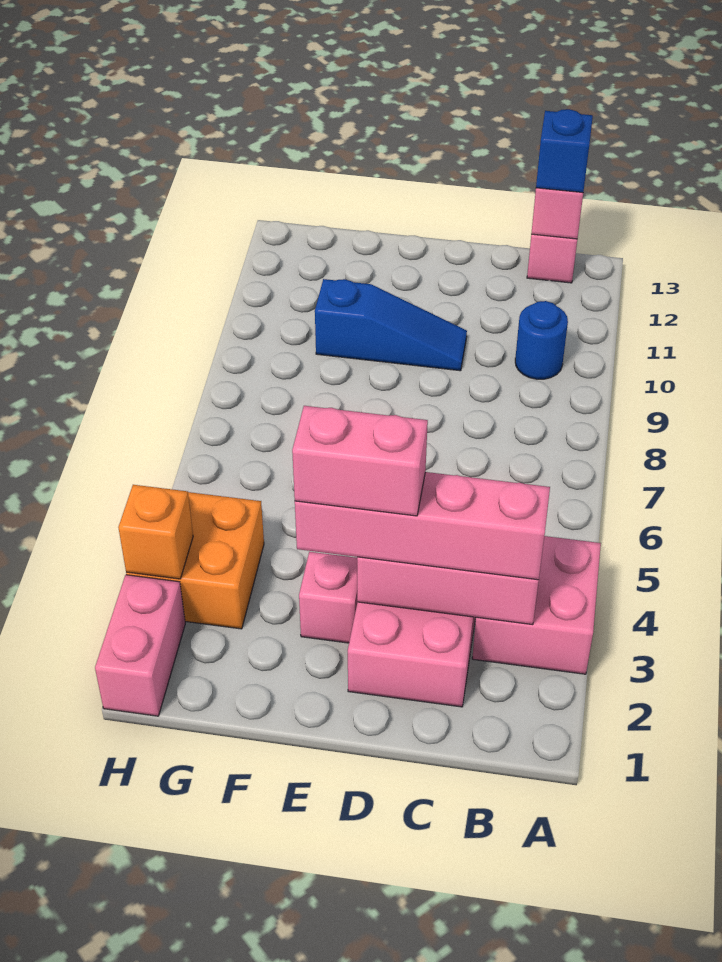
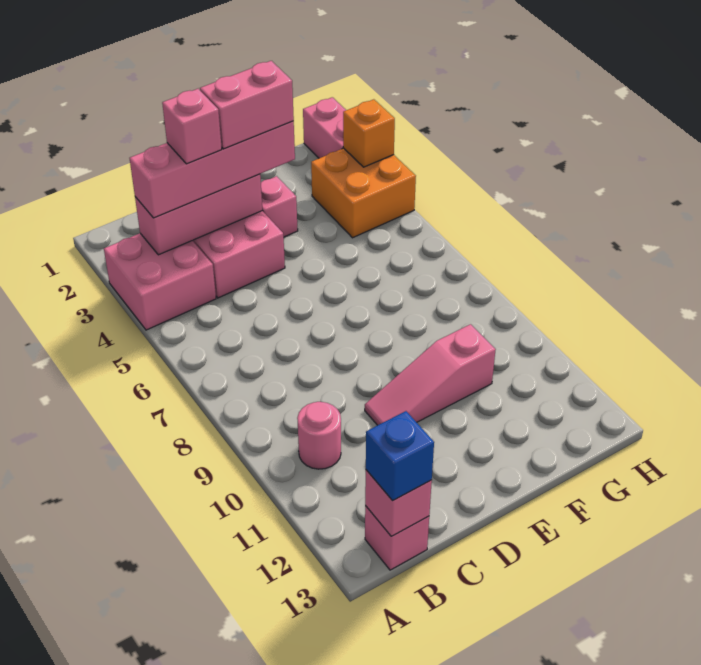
blue 1x1 round brick [515,301,568,379] -> pink 1x1 round brick [297,402,341,469]
none -> pink 1x1 brick [162,89,222,164]
blue 1x3 slope [315,279,467,371] -> pink 1x3 slope [365,324,496,425]

